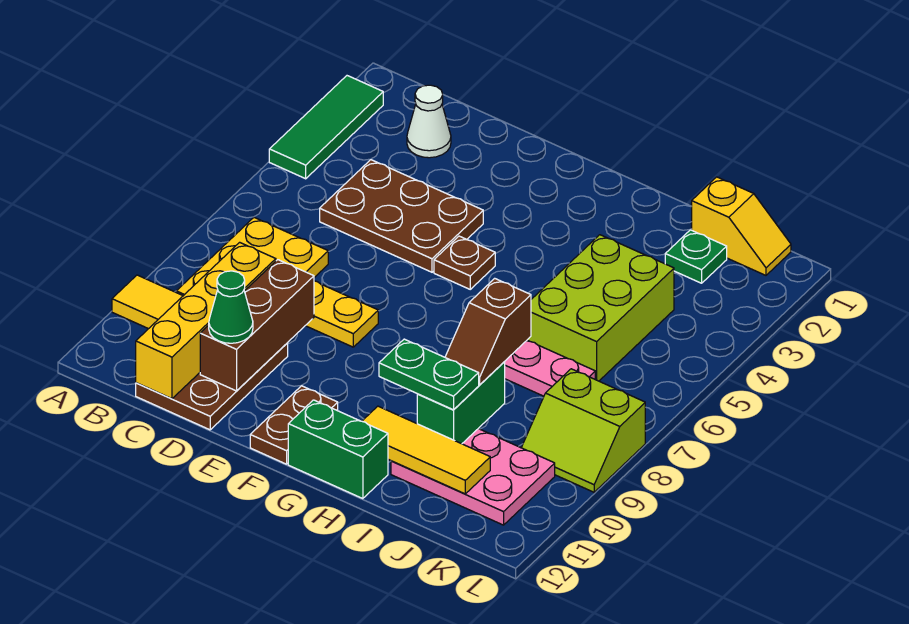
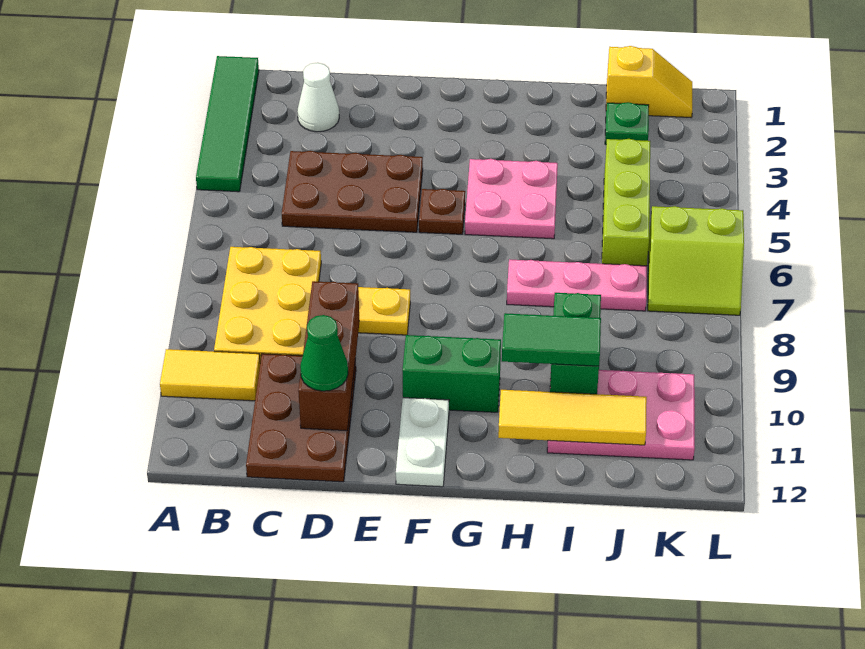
green 1x3 tile [269,76,383,179] -> green 1x4 tile [196,56,259,192]
yellow 1x4 brick [136,242,276,399] -> none
brown 1x2 plate [250,386,338,464] -> white 1x2 plate [396,398,449,487]
none -> pink 2x2 plate [465,159,558,239]
green 1x2 brick [288,400,388,499] -> green 1x2 brick moved to [402,335,501,412]
green 1x2 plate [379,339,479,410] -> green 1x2 tile [502,313,601,366]
lime 2x3 brick [528,235,674,381] -> lime 1x3 brick [602,139,650,266]
brown 1x2 slope [445,278,531,385] -> none
lime 2x2 slope [521,369,645,492] -> lime 2x2 slope moved to [648,206,744,315]

